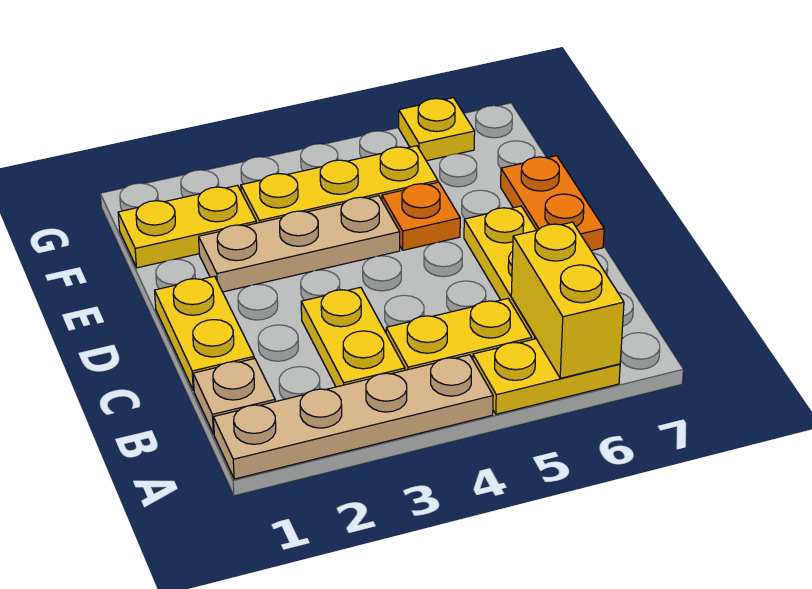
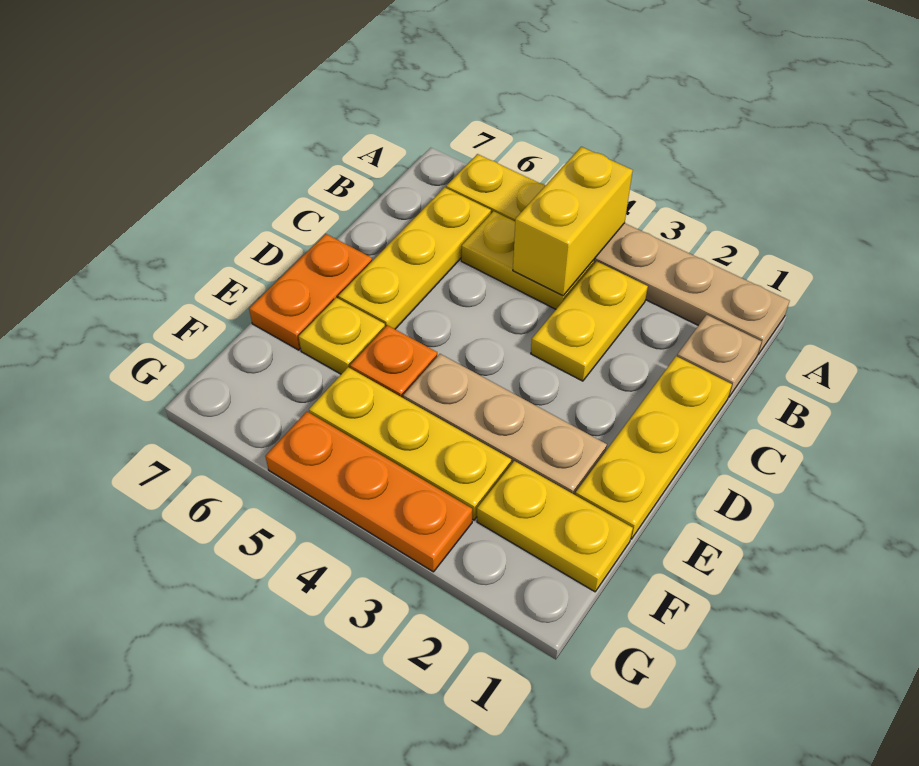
yellow 1x2 brick [511,222,624,378] -> yellow 1x2 brick moved to [513,147,633,296]
yellow 1x2 plate [155,276,254,391] -> yellow 1x3 plate [575,356,732,539]
none -> orange 1x3 plate [265,412,472,572]
yellow 1x1 plate [399,98,475,161] -> yellow 1x1 plate moved to [299,298,385,374]

